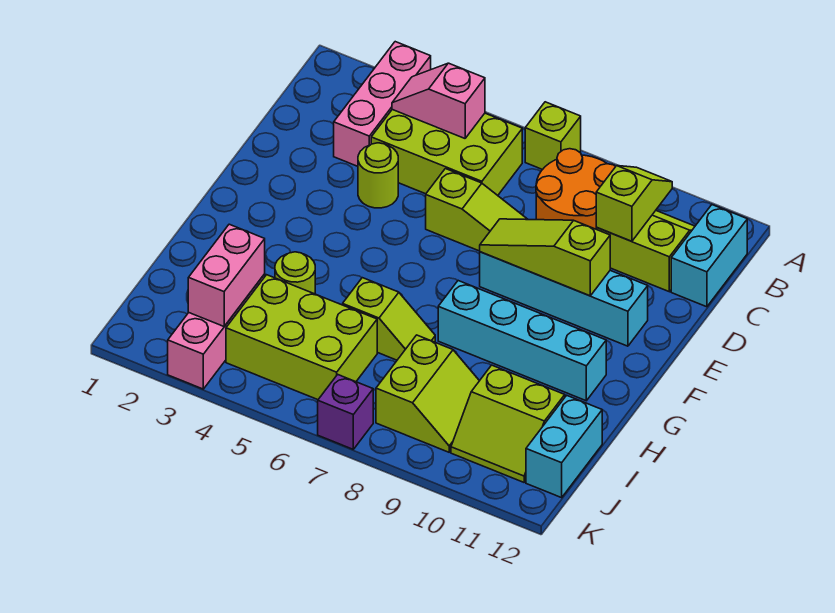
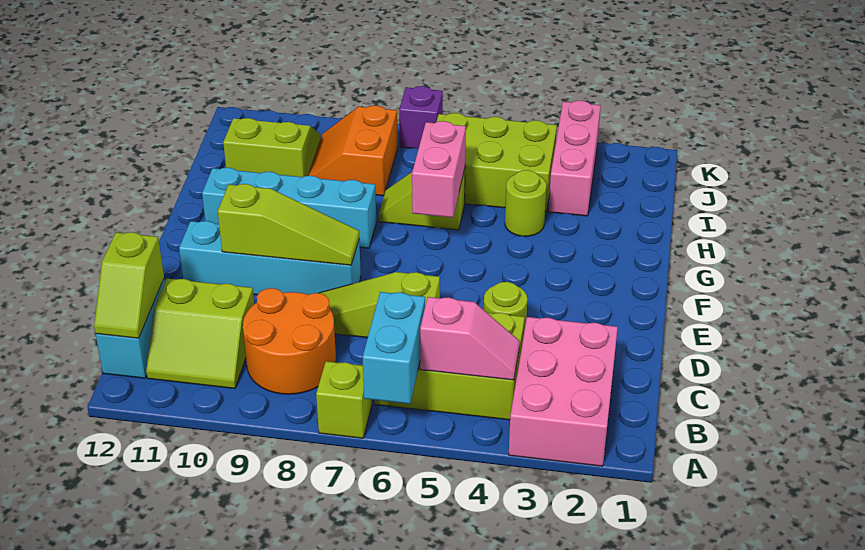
pink 1x3 brick [334,42,431,166] -> pink 2x3 brick [509,317,618,466]
lime 1x2 slope [596,166,672,241] -> lime 1x2 slope moved to [94,232,164,338]
pink 1x2 brick [188,224,265,326] -> pink 1x2 brick moved to [412,121,466,218]
lime 2x2 slope [376,335,479,452] -> orange 2x2 slope [308,106,398,196]
cyan 1x2 brick [526,395,602,498] -> cyan 1x2 brick moved to [363,292,425,404]

